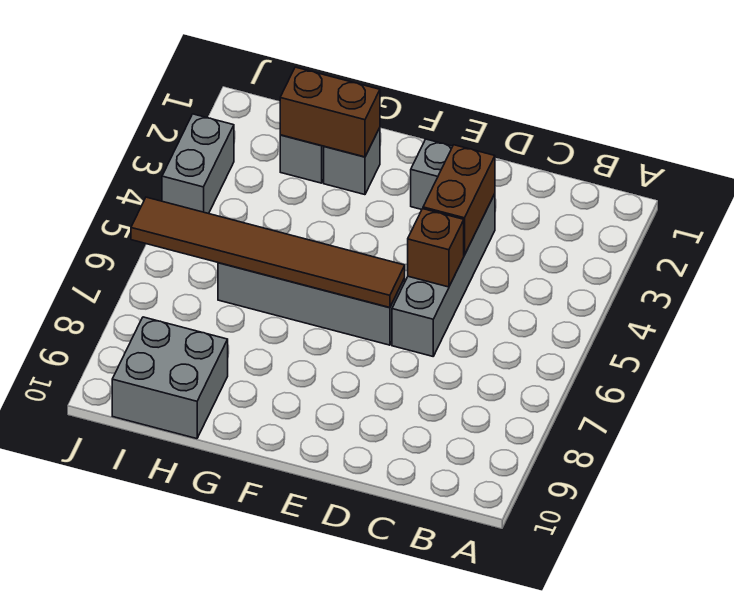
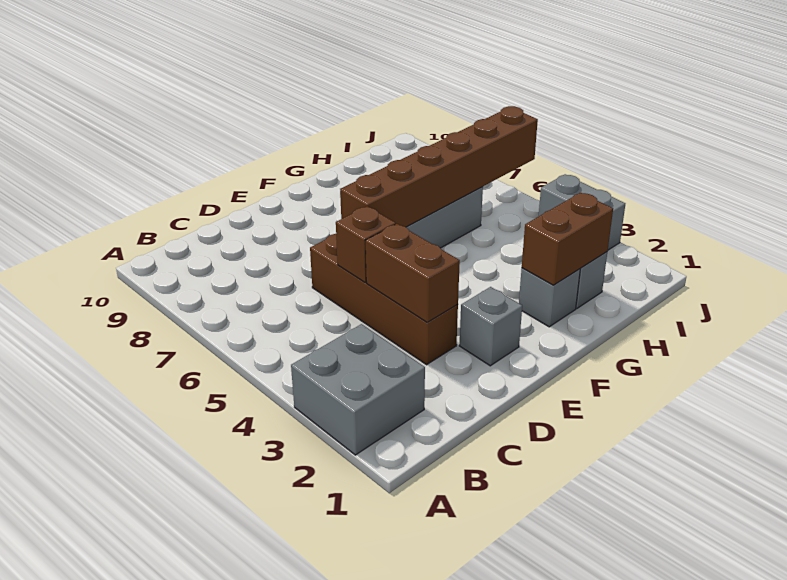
grey 1x4 brick [392,194,495,356] -> brown 1x4 brick [310,234,458,365]
brown 1x6 tile [131,197,405,308] -> brown 1x6 brick [340,106,538,227]
grey 2x2 brick [112,317,228,439] -> grey 2x2 brick moved to [291,324,425,455]

